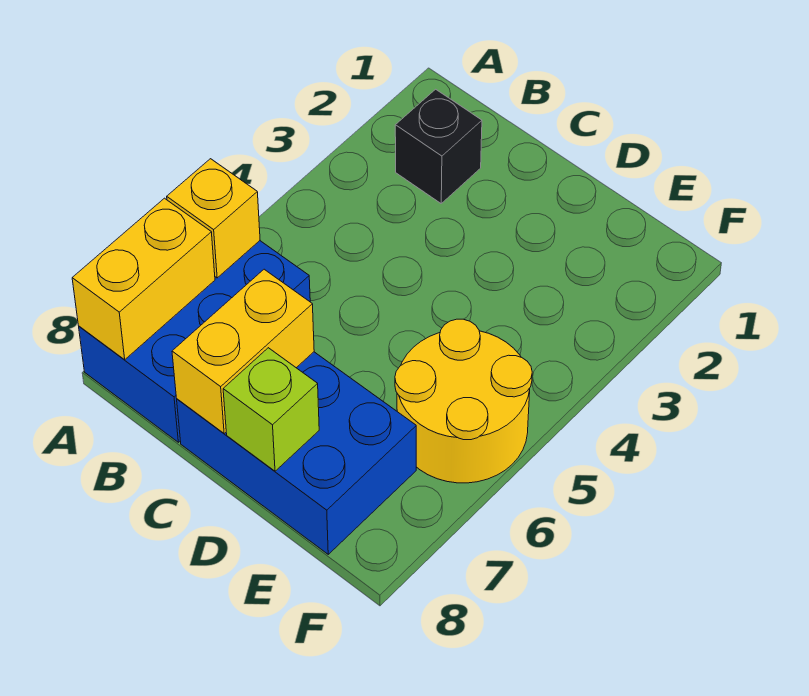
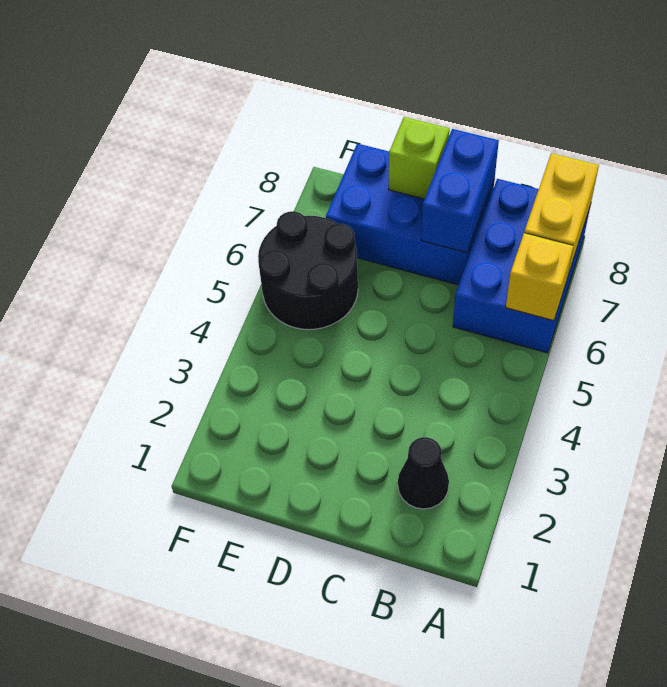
black 1x1 brick [395,89,482,203] -> black 1x1 cone [398,437,449,509]
yellow 1x2 brick [172,269,314,433] -> blue 1x2 brick [421,129,499,253]
yellow 2x2 round brick [395,319,532,483] -> black 2x2 round brick [258,211,358,330]

